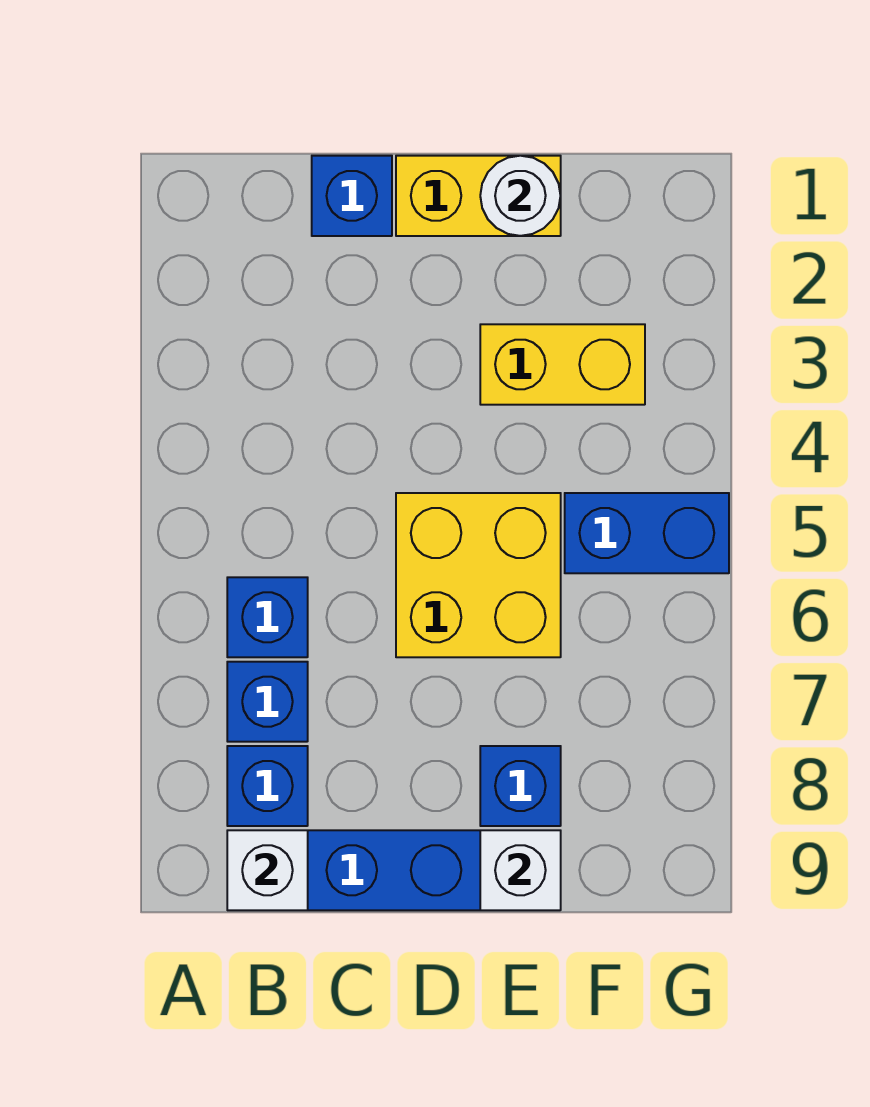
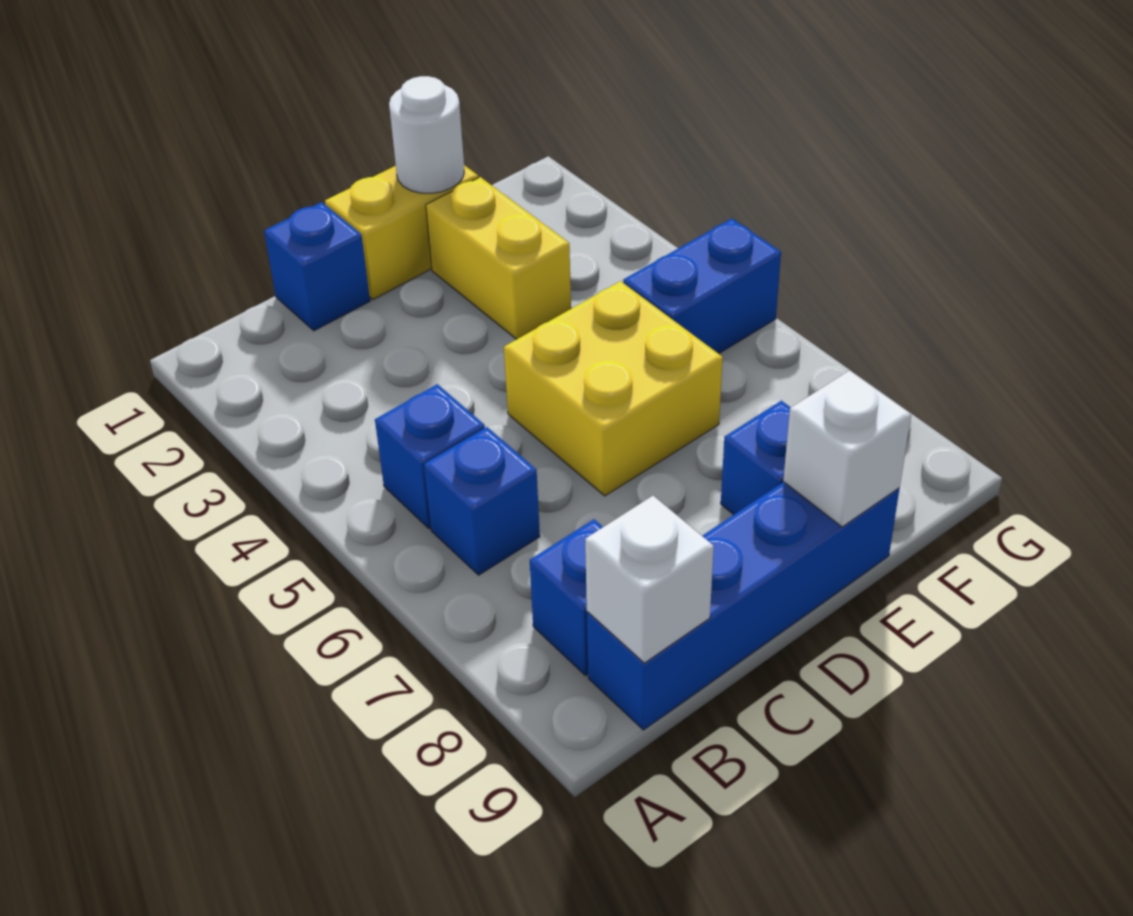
blue 1x1 brick [227,662,308,742] -> blue 1x1 brick moved to [375,384,485,529]
yellow 1x2 brick [480,324,645,405] -> yellow 1x2 brick turned to [426,177,571,339]

